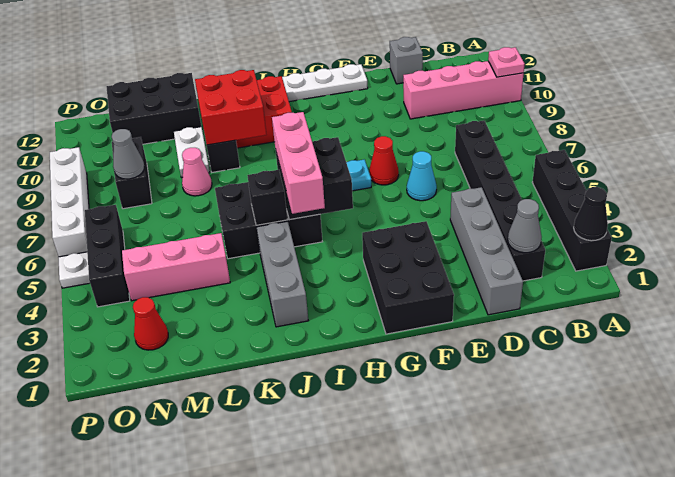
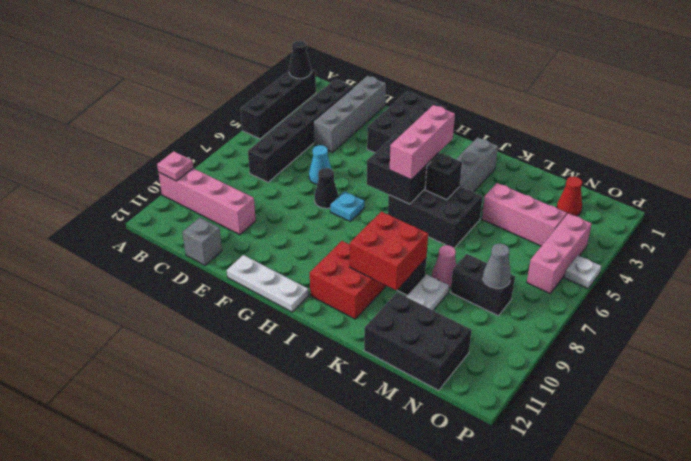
grey 1x1 cone [508,199,542,253] -> none
red 1x1 cone [369,136,399,185] -> black 1x1 cone [314,168,339,208]
black 1x2 brick [112,137,152,209] -> black 1x2 brick turned to [451,254,515,316]
black 1x3 brick [85,205,130,307] -> pink 1x3 brick [527,213,592,293]
white 1x4 brick [50,147,89,257] -> none

